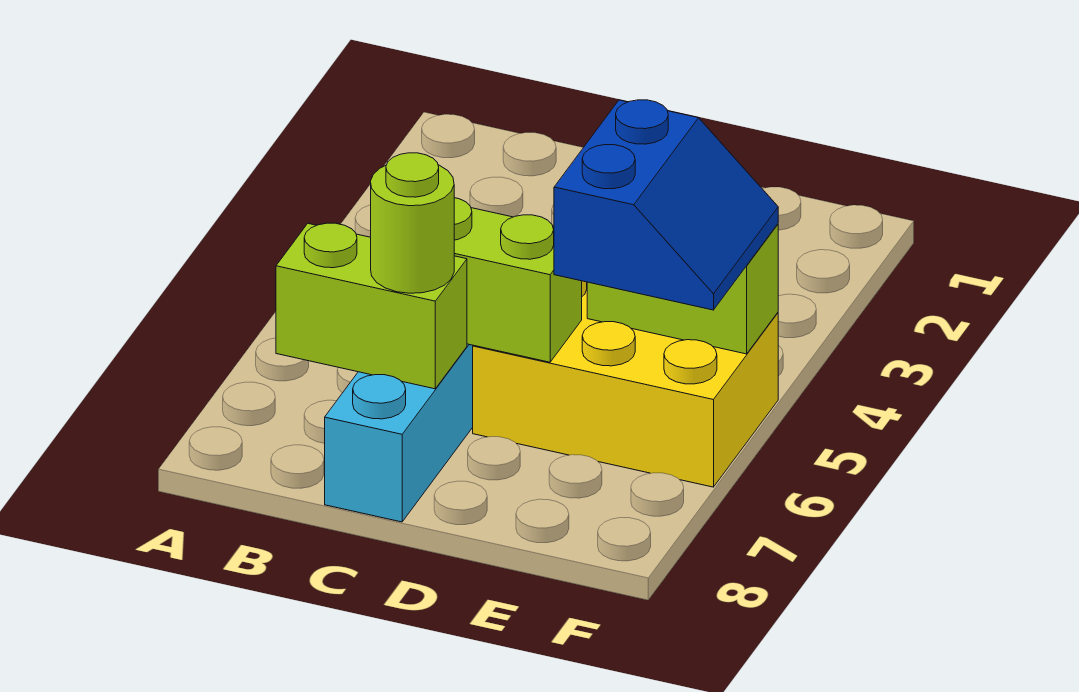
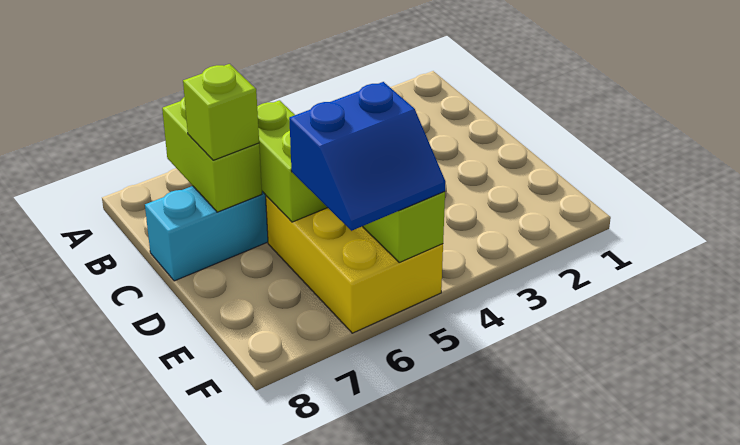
lime 1x1 round brick [371,153,454,293] -> lime 1x1 brick [183,64,259,160]

